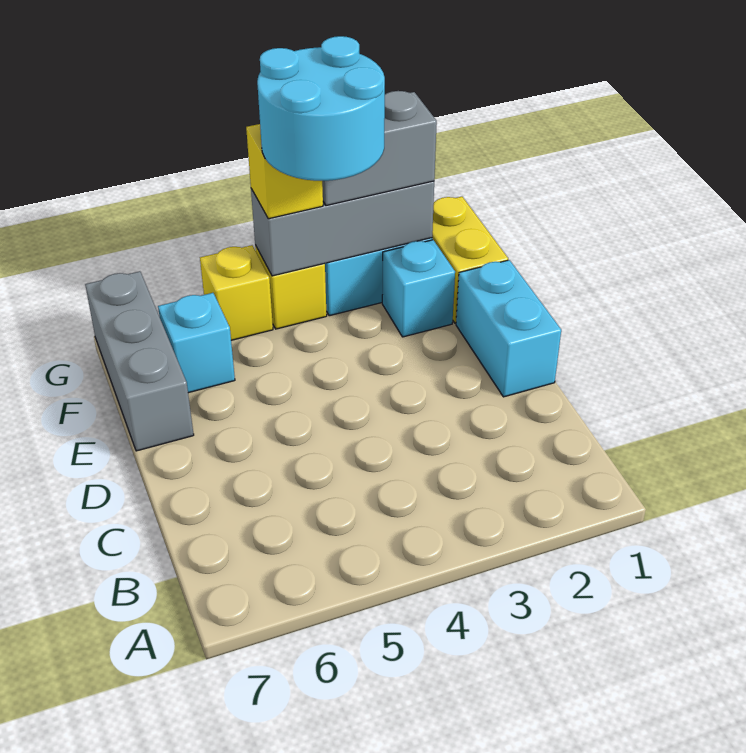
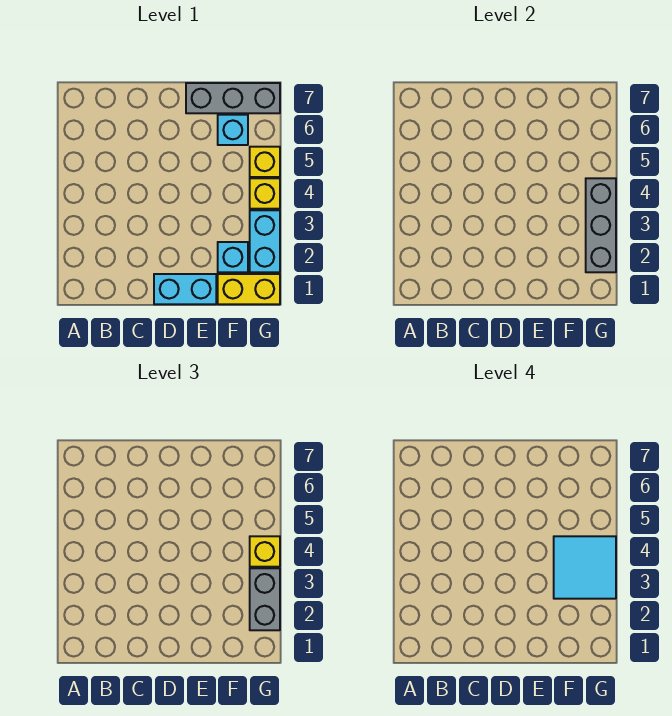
cyan 2x2 round brick [257,36,385,181] -> cyan 2x2 tile [554,536,616,599]

